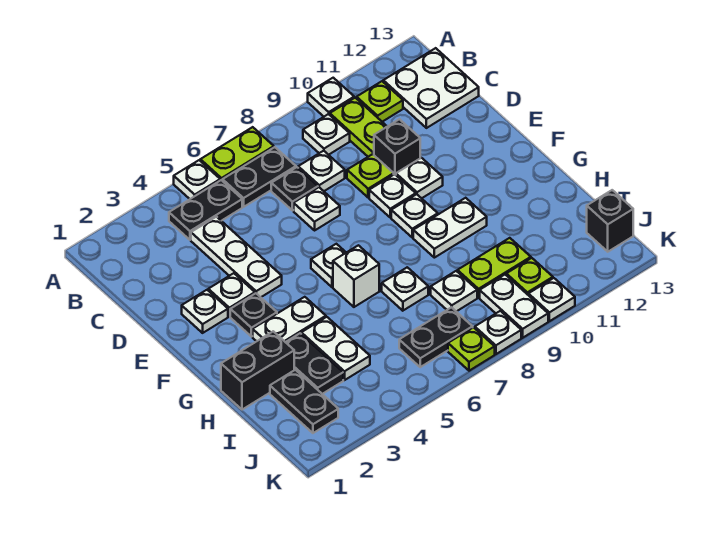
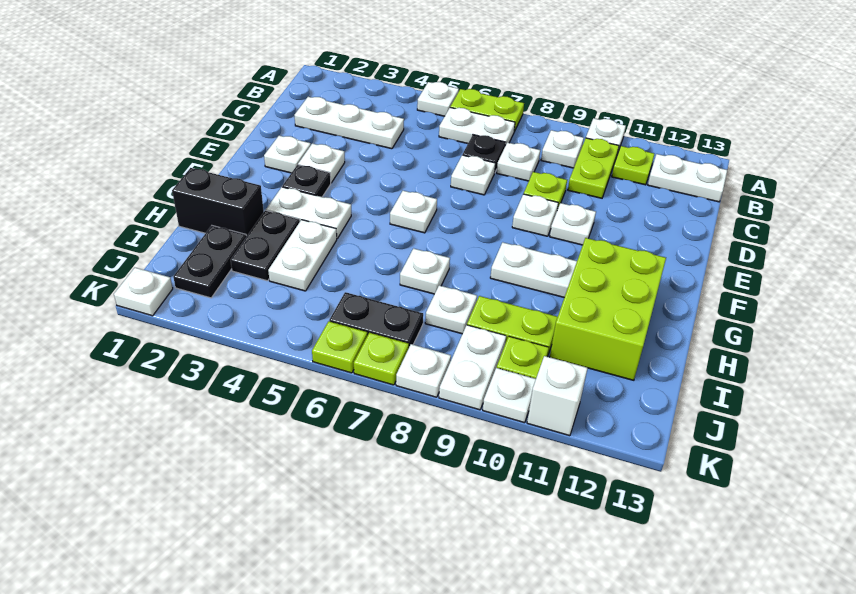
black 1x2 plate [169,180,242,240] -> none
black 1x2 plate [223,147,296,207] -> white 1x2 plate [439,108,515,146]
white 2x2 plate [383,48,479,128] -> white 1x2 plate [648,154,727,202]
white 1x3 plate [191,217,282,297] -> white 1x3 plate turned to [294,97,404,149]
black 1x1 brick [374,119,420,175] -> none
white 1x1 plate [391,194,438,238] -> white 1x1 plate moved to [114,268,173,316]
white 1x1 brick [333,245,379,307] -> white 1x1 brick moved to [527,356,587,436]
none -> lime 2x3 brick [550,238,666,380]
black 1x1 brick [587,190,633,252] -> none
none -> lime 1x1 plate [312,321,367,373]

